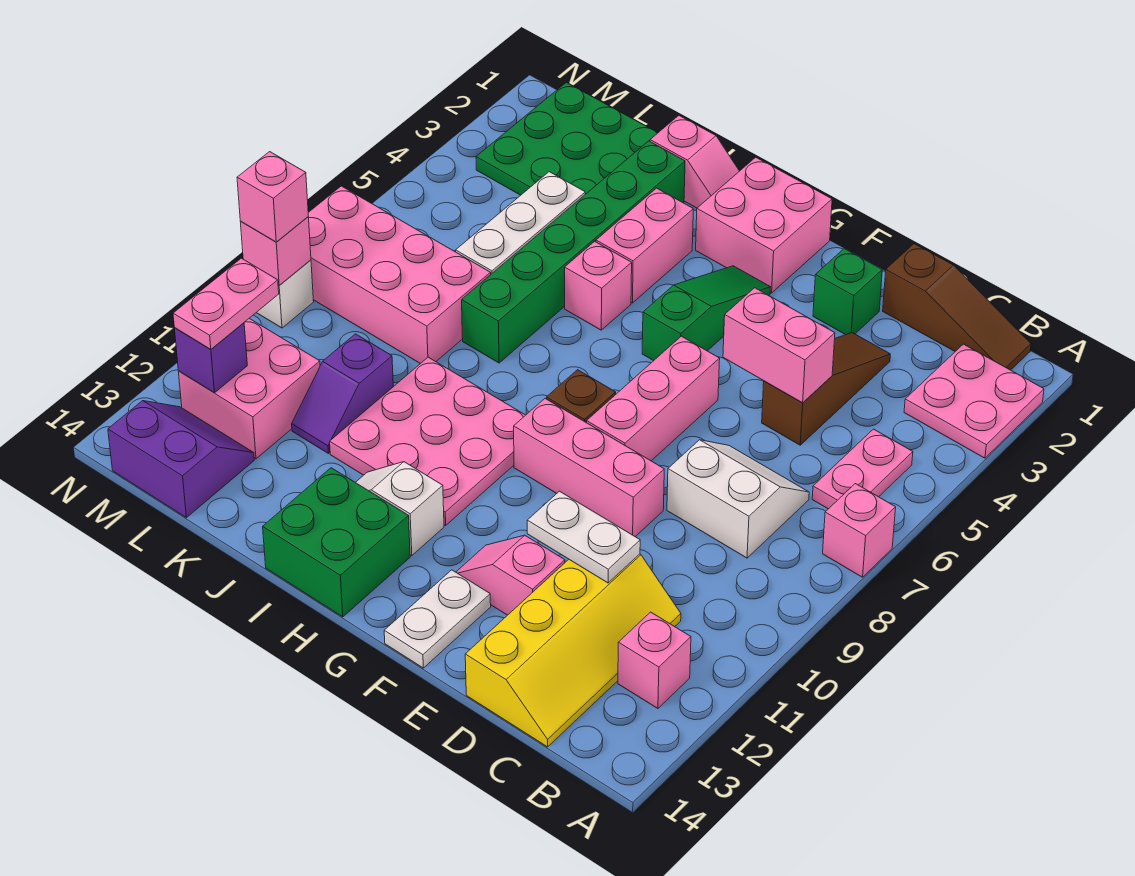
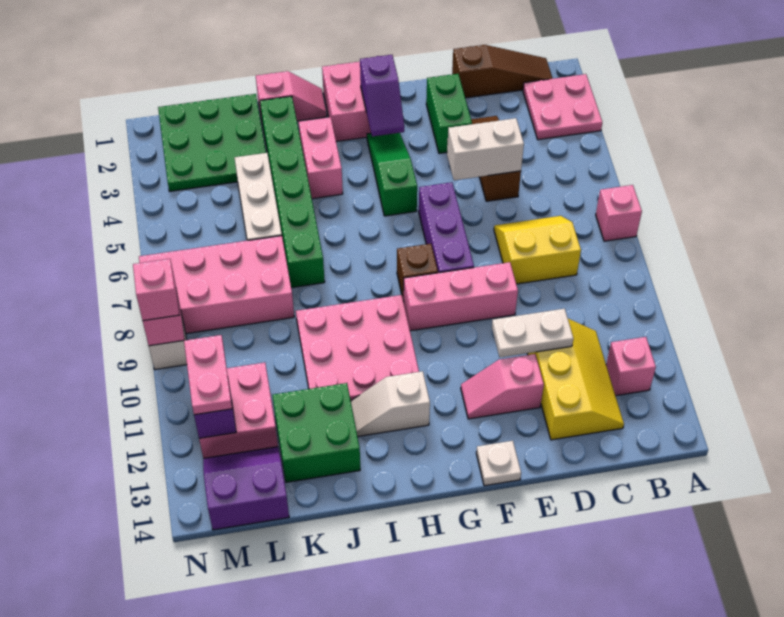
pink 1x2 plate [812,429,913,509] -> none
white 2x2 slope [667,440,809,558] -> yellow 2x2 slope [494,216,581,284]
yellow 2x4 slope [465,554,681,747] -> yellow 2x3 slope [527,319,624,440]
pink 1x2 brick [723,288,835,403] -> white 1x2 brick [447,118,524,180]
green 1x1 brick [813,249,882,335] -> green 1x2 brick [426,74,472,154]
pink 1x3 brick [587,336,720,461] -> purple 1x3 brick [419,182,474,273]
white 1x2 plate [384,570,491,668] -> white 1x1 plate [476,441,521,486]
green 2x2 brick [263,468,410,617] -> green 2x2 brick moved to [272,383,360,482]
pink 1x1 brick [565,241,632,330] -> none
purple 1x2 slope [292,334,393,453] -> purple 1x2 slope moved to [360,55,404,137]

